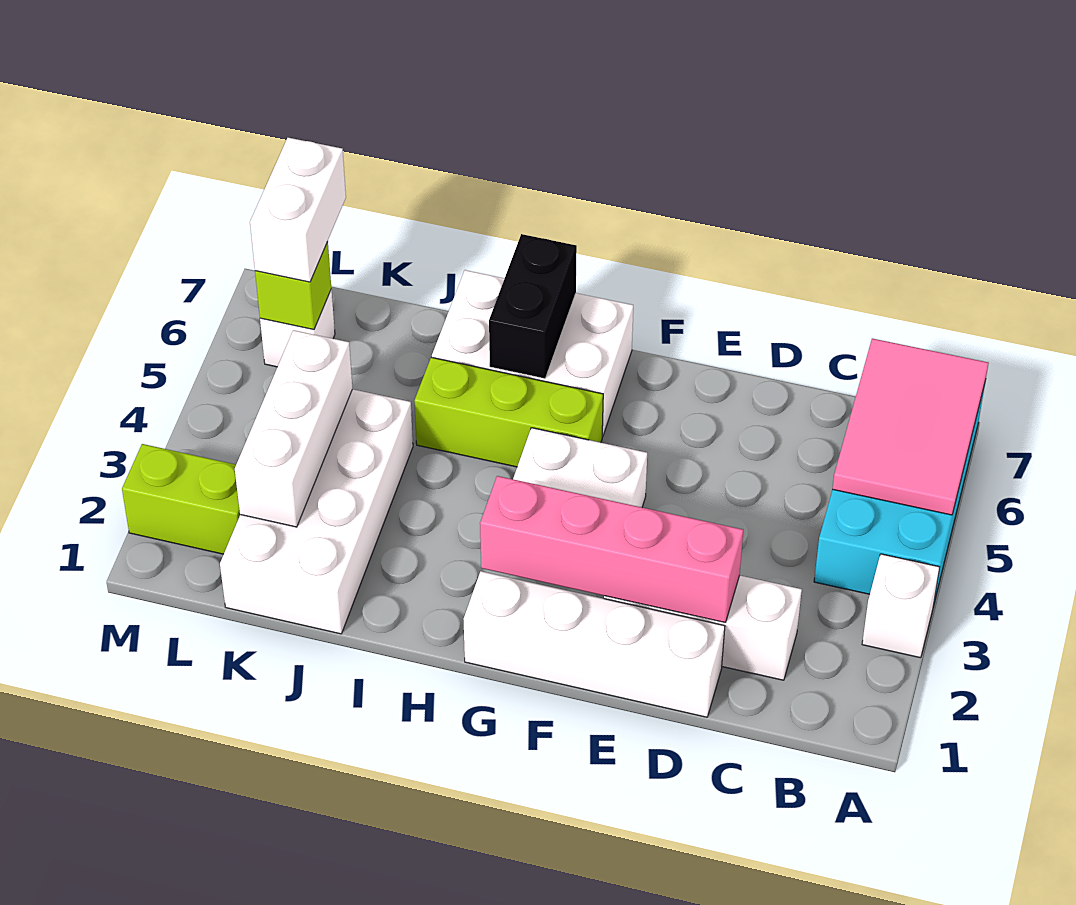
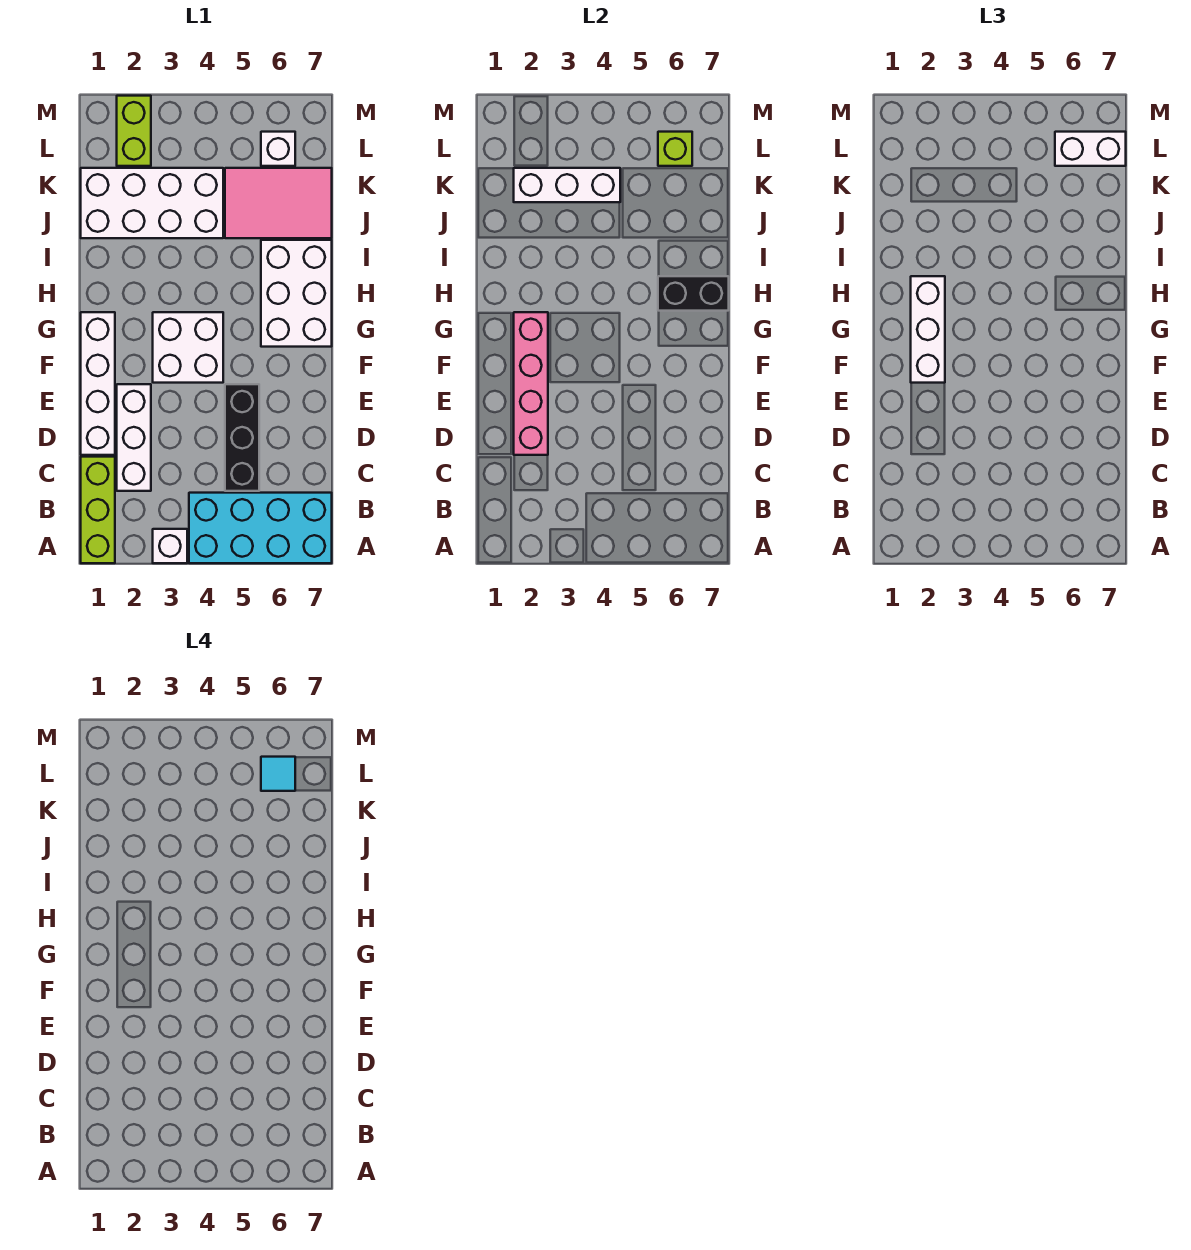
pink 2x3 tile [833,339,988,515] -> pink 2x3 tile moved to [225,168,332,238]
none -> black 1x3 brick [225,384,259,491]
none -> white 1x3 brick [911,276,945,383]
lime 1x3 brick [414,357,603,467] -> lime 1x3 brick moved to [81,457,115,563]
none -> cyan 1x1 tile [261,757,295,791]

